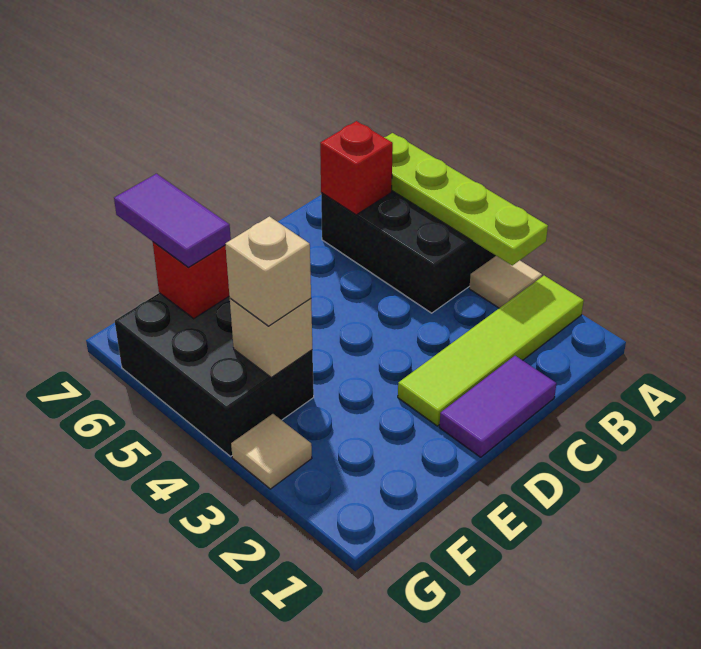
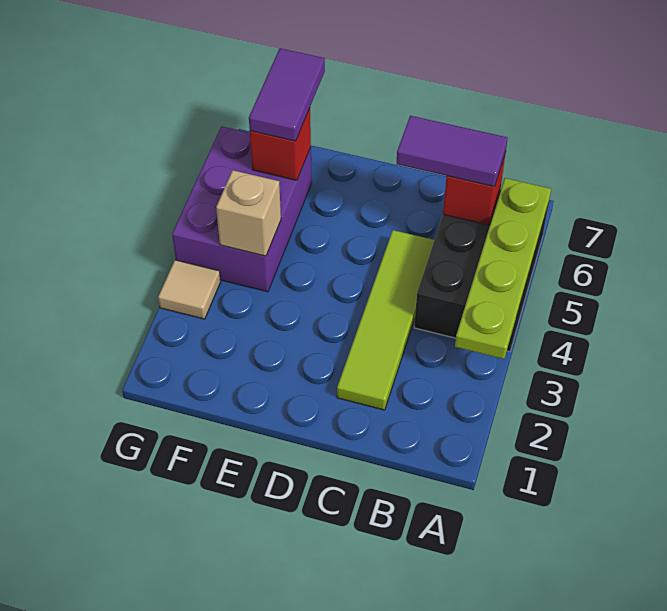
lime 1x4 tile [398,276,584,426] -> lime 1x4 tile turned to [337,230,434,410]
tan 1x1 tile [469,256,542,308] -> none
purple 1x2 tile [439,356,556,457] -> purple 1x2 tile moved to [397,116,508,187]
black 2x3 brick [115,293,314,456] -> purple 2x3 brick [172,126,312,292]
tan 1x1 brick [225,216,311,326] -> none

